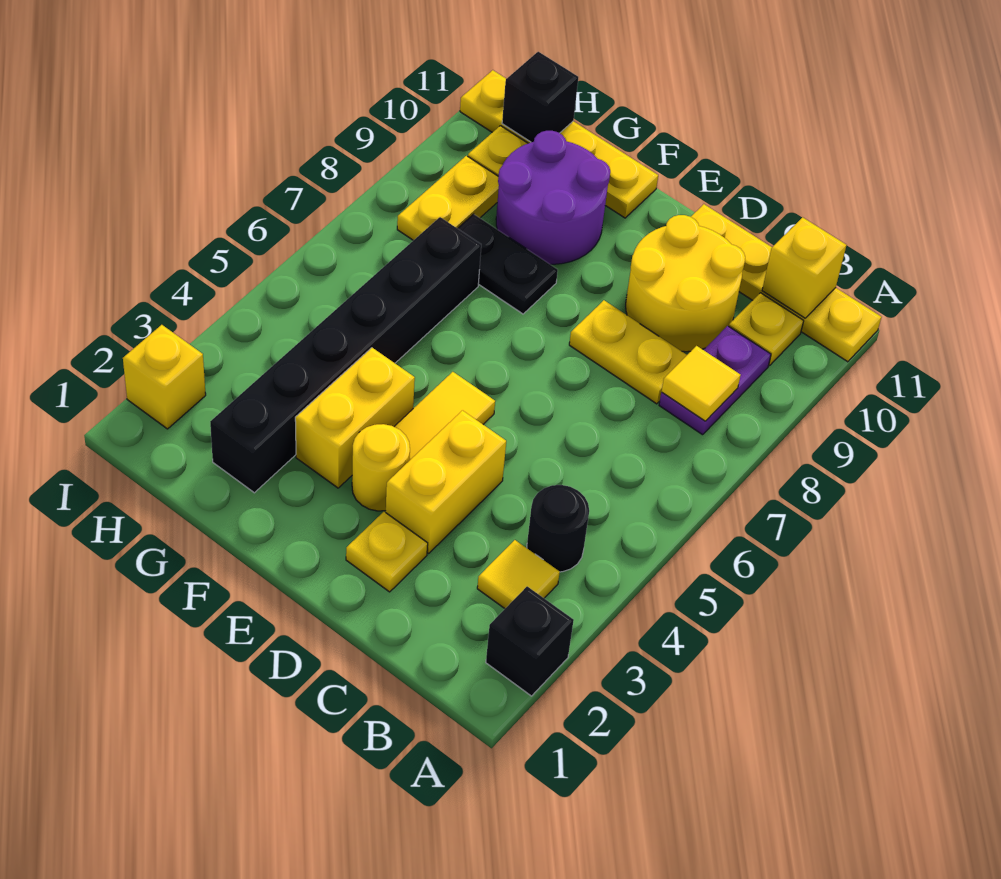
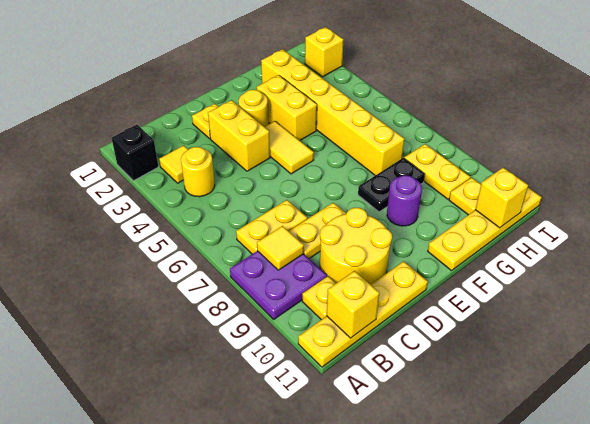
black 1x1 round brick [527,485,589,572] -> yellow 1x1 round brick [181,147,215,197]
none -> yellow 1x2 plate [236,200,307,254]
purple 1x2 plate [659,326,771,435] -> purple 2x2 plate [230,251,327,319]
purple 2x2 round brick [496,131,610,264] -> purple 1x1 round brick [387,175,422,226]
black 1x6 brick [210,217,481,493] -> yellow 1x6 brick [261,49,404,175]
black 1x1 brick [502,52,578,142] -> yellow 1x1 brick [475,168,528,228]

